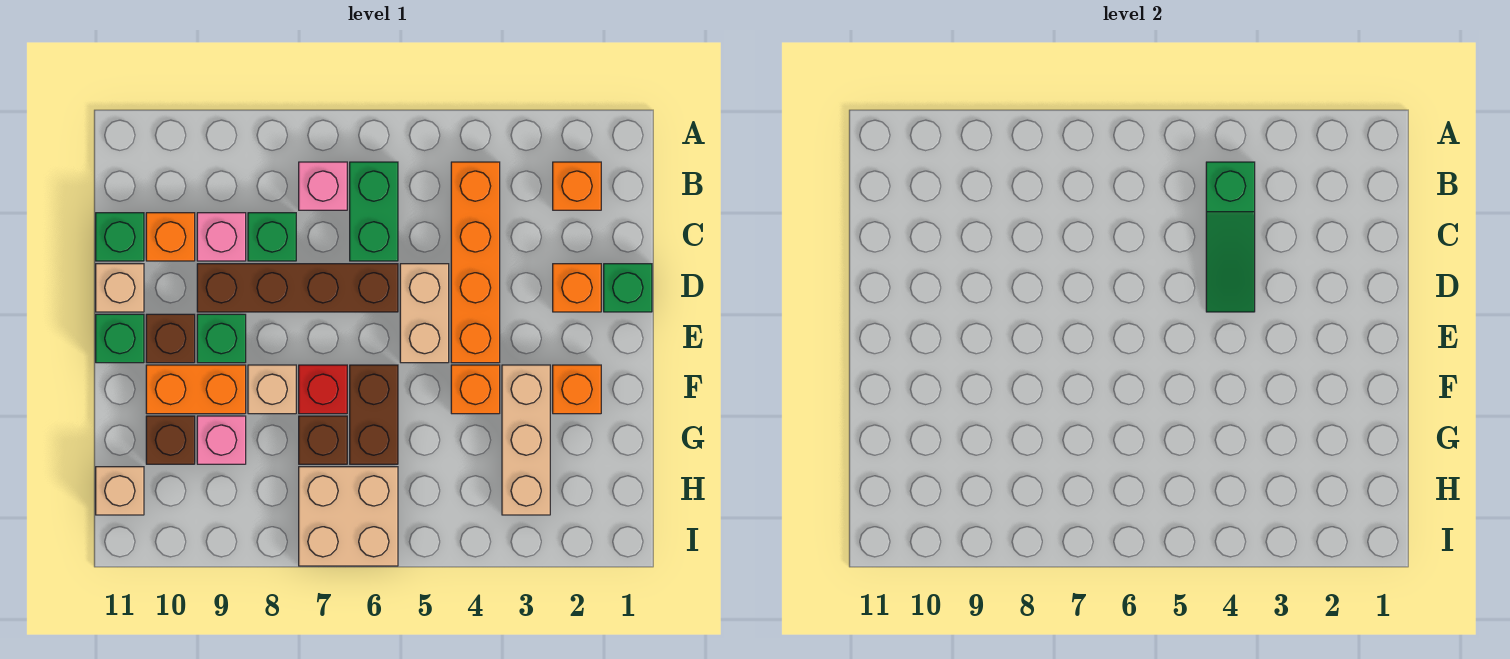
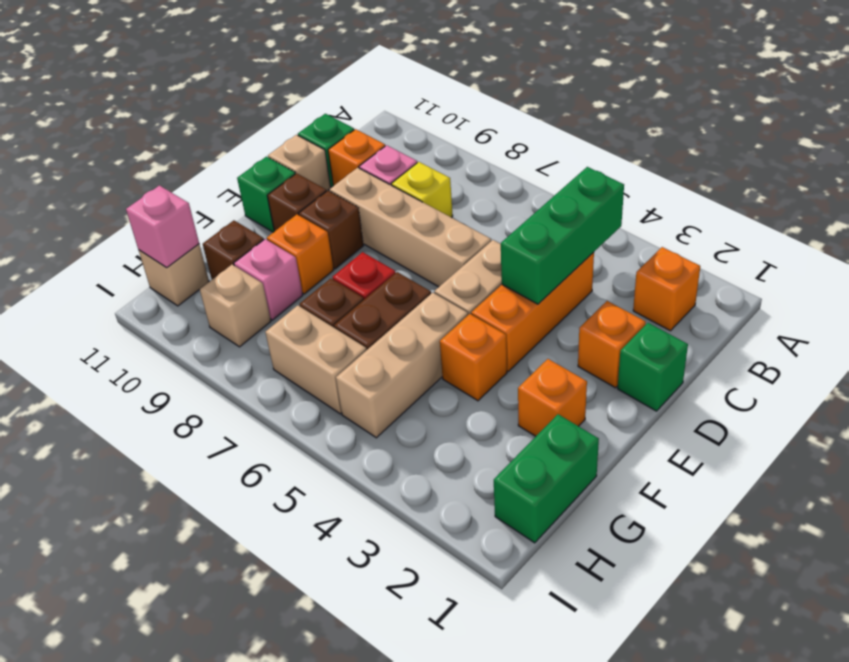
orange 1x4 brick [451,162,500,363] -> orange 1x3 brick [471,252,594,371]
green 1x3 slope [1206,162,1255,312] -> green 1x3 brick [501,167,624,304]
green 1x2 brick [350,162,398,261] -> green 1x2 brick moved to [494,414,599,543]
pink 1x1 brick [299,162,347,210] -> pink 1x1 brick moved to [126,186,199,268]
green 1x1 brick [248,213,296,261] -> yellow 1x1 brick [391,162,453,218]
brown 1x4 brick [197,264,398,312] -> tan 1x4 brick [329,168,491,287]
green 1x1 brick [197,314,246,363] -> brown 1x1 brick [299,191,363,269]
tan 1x3 brick [502,365,550,515] -> tan 1x3 brick moved to [336,293,468,438]
tan 1x1 brick [248,365,296,414] -> tan 1x1 brick moved to [200,264,271,347]
orange 1x2 brick [146,365,246,414] -> orange 1x1 brick [267,215,334,294]
tan 2x2 brick [299,467,398,566] -> tan 1x2 brick [265,305,367,414]

